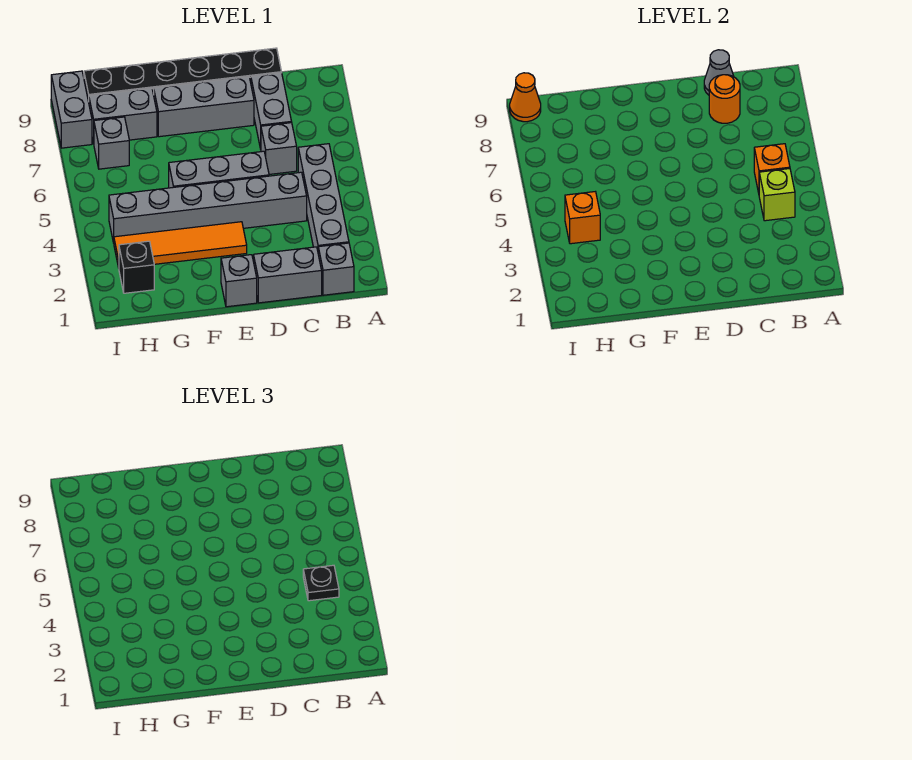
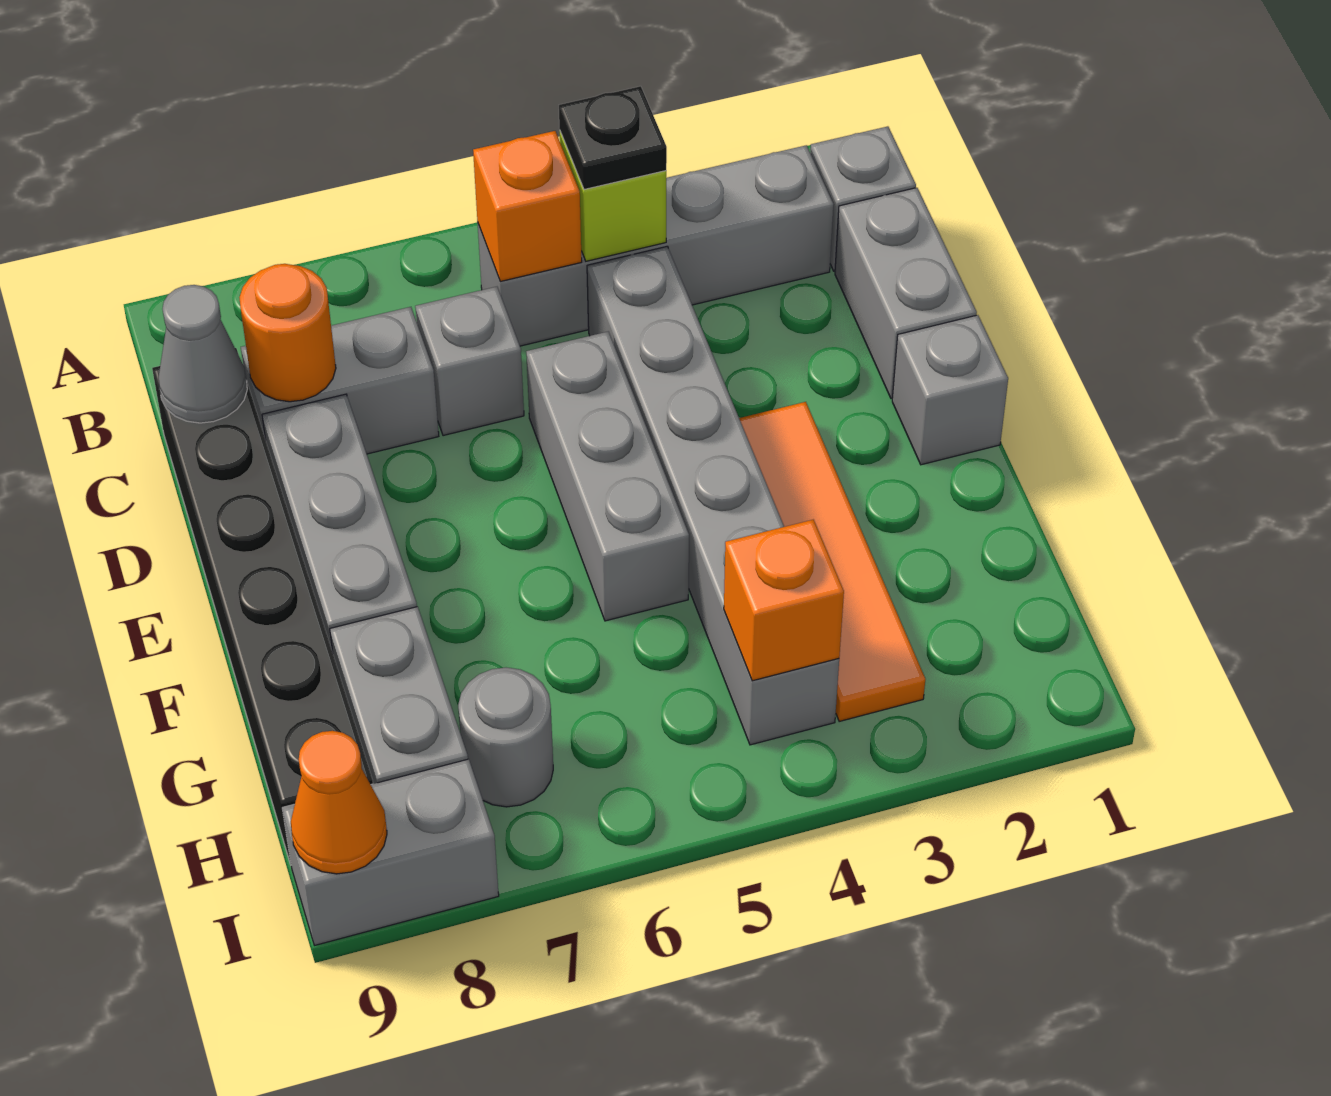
black 1x1 brick [119,241,154,293] -> none
grey 1x1 brick [94,117,129,169] -> grey 1x1 round brick [458,668,553,807]

